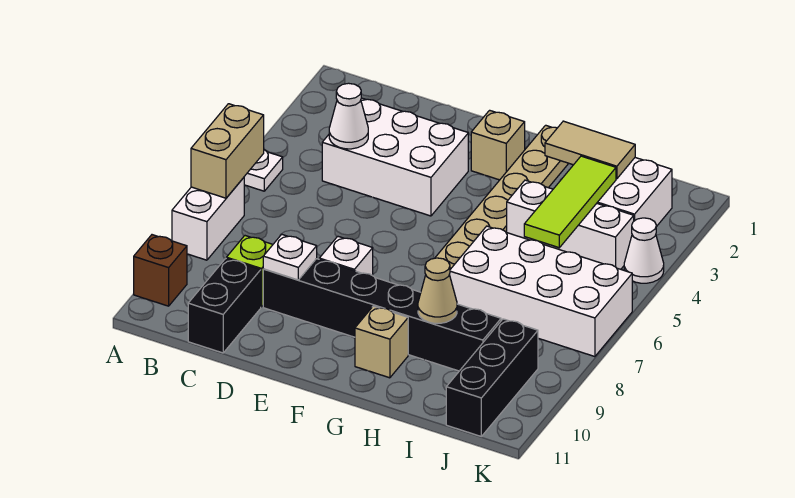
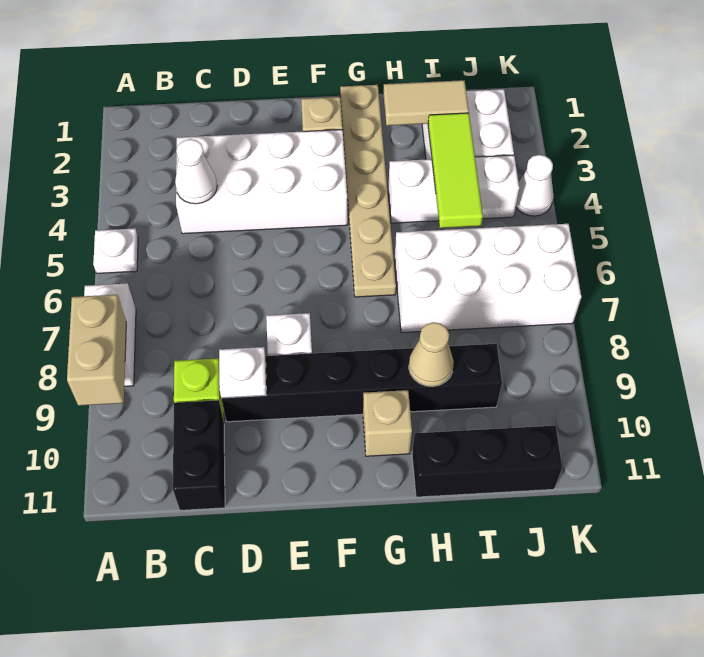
tan 1x2 brick [191,104,264,198] -> tan 1x2 brick moved to [67,295,126,406]
brown 1x1 brick [134,235,187,306] -> none
white 2x3 brick [322,98,468,216] -> white 2x4 brick [176,130,348,234]
black 1x3 brick [446,319,538,436] -> black 1x3 brick turned to [412,426,562,497]

